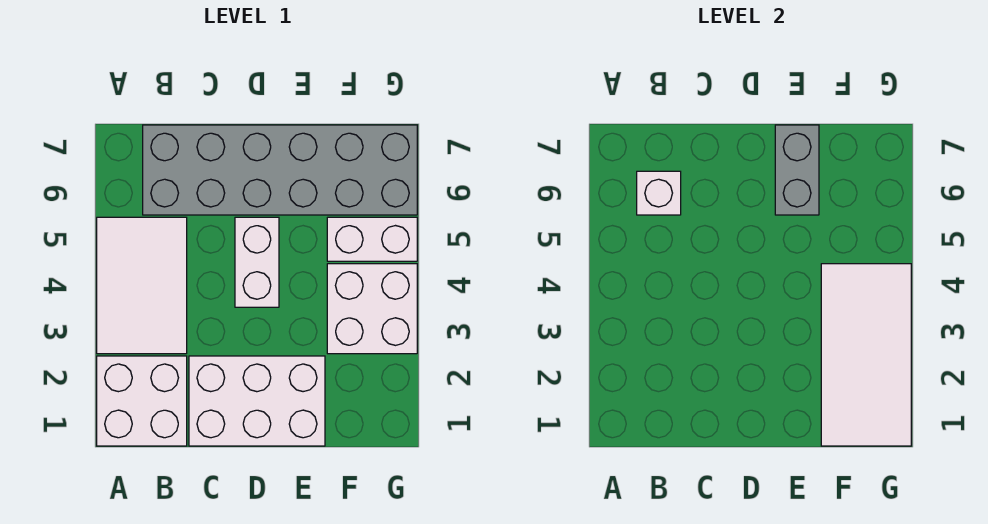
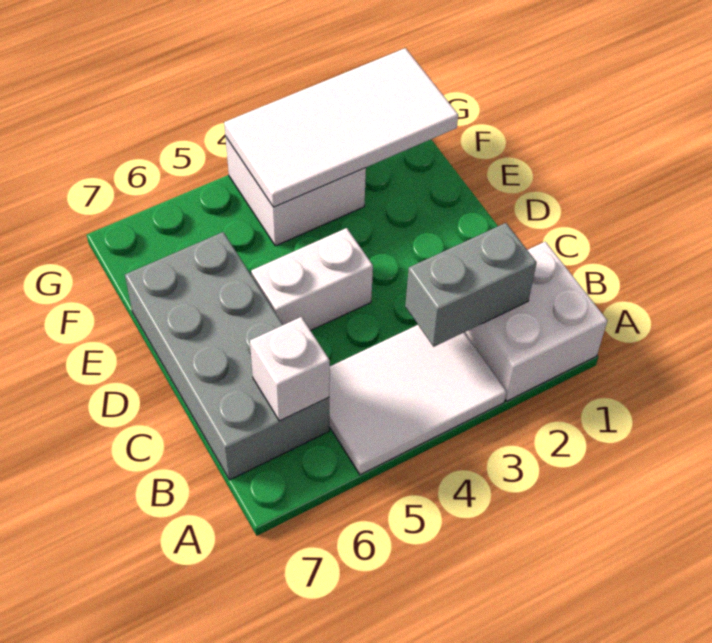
grey 2x6 brick [143,125,417,215] -> grey 2x4 brick [125,232,329,480]
white 2x3 brick [189,356,325,446] -> none
grey 1x2 brick [775,125,819,215] -> grey 1x2 brick moved to [405,223,537,347]
white 1x2 brick [327,217,417,261] -> none

